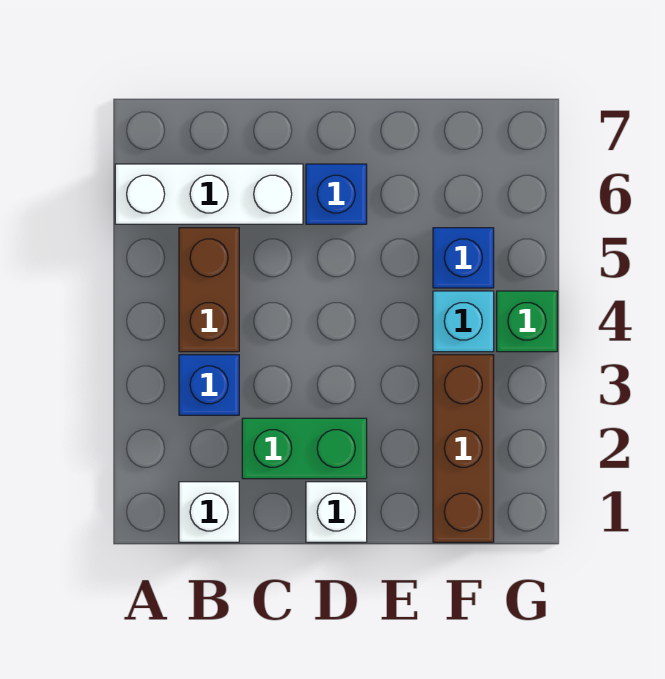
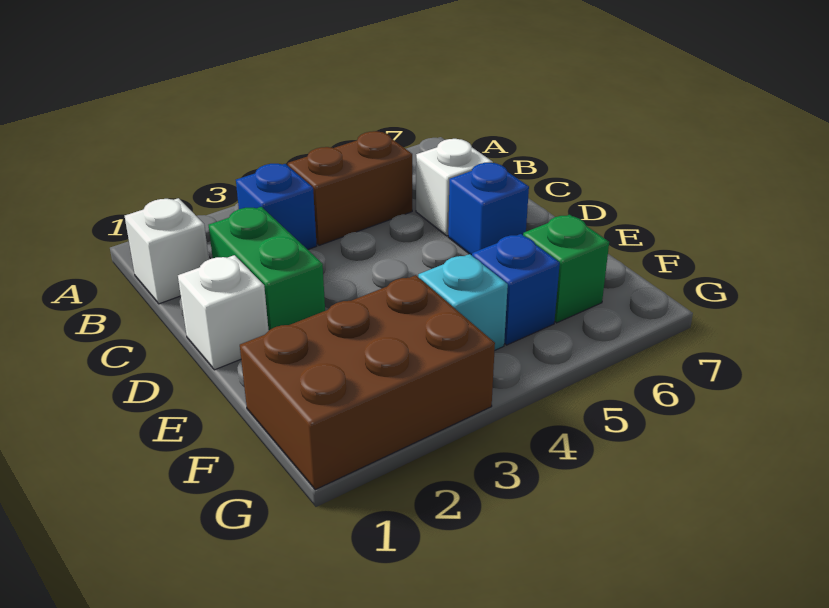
white 1x3 brick [115,164,303,224] -> white 1x1 brick [416,139,493,236]
brown 1x3 brick [433,355,494,542] -> brown 2x3 brick [240,275,495,490]
green 1x1 brick [497,291,557,352] -> green 1x1 brick moved to [523,215,609,323]

